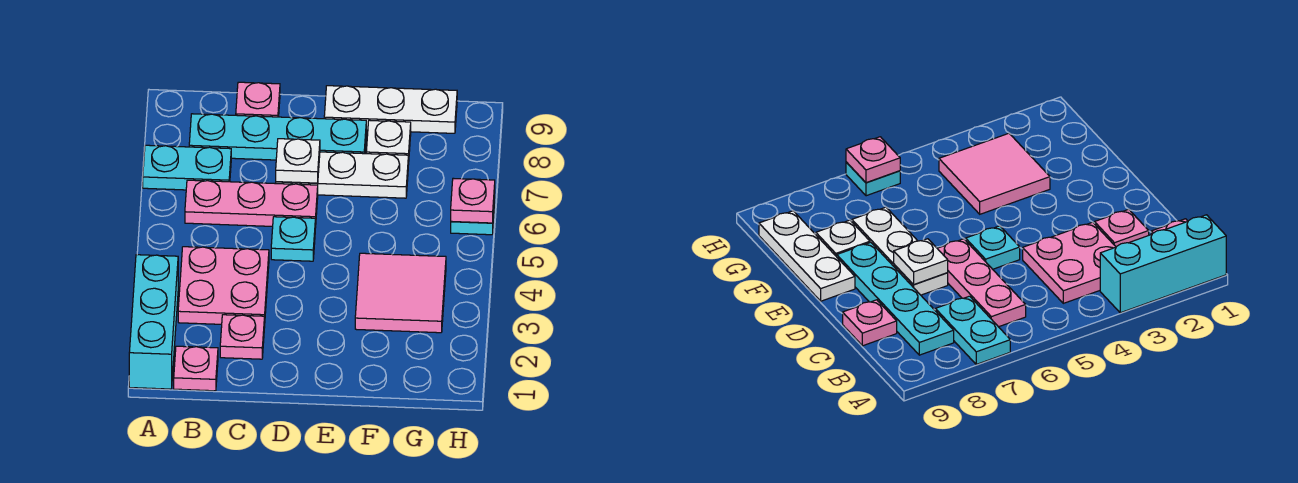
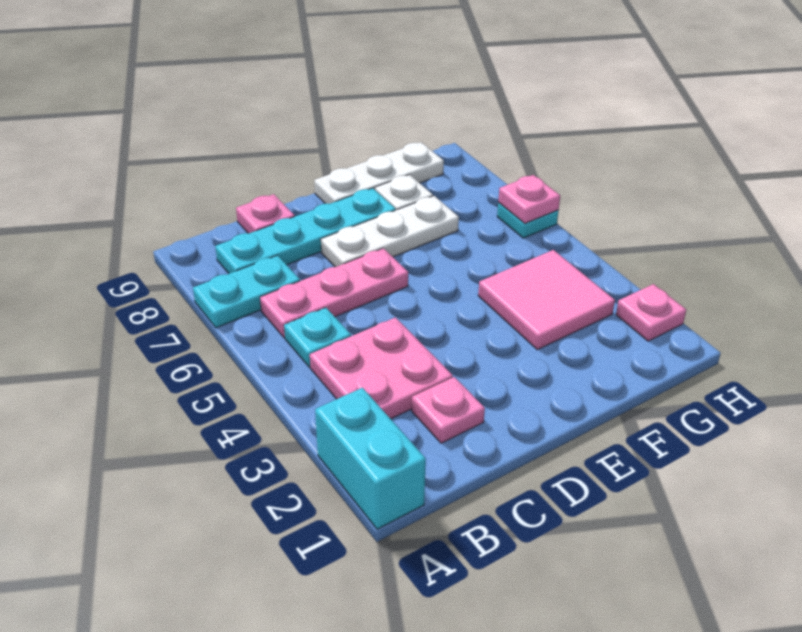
cyan 1x3 brick [129,255,178,389] -> cyan 1x2 brick [315,388,426,529]
pink 1x1 plate [174,346,218,391] -> pink 1x1 plate moved to [616,284,686,341]
cyan 1x1 plate [271,217,315,261] -> cyan 1x1 plate moved to [284,308,351,367]
white 1x1 plate [276,139,320,183] -> none

